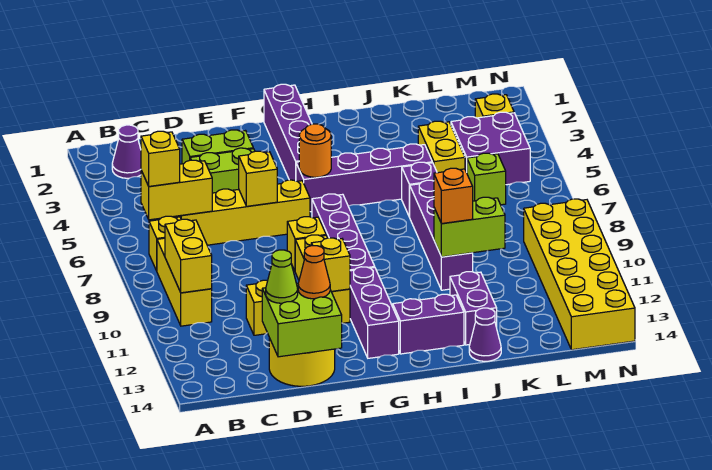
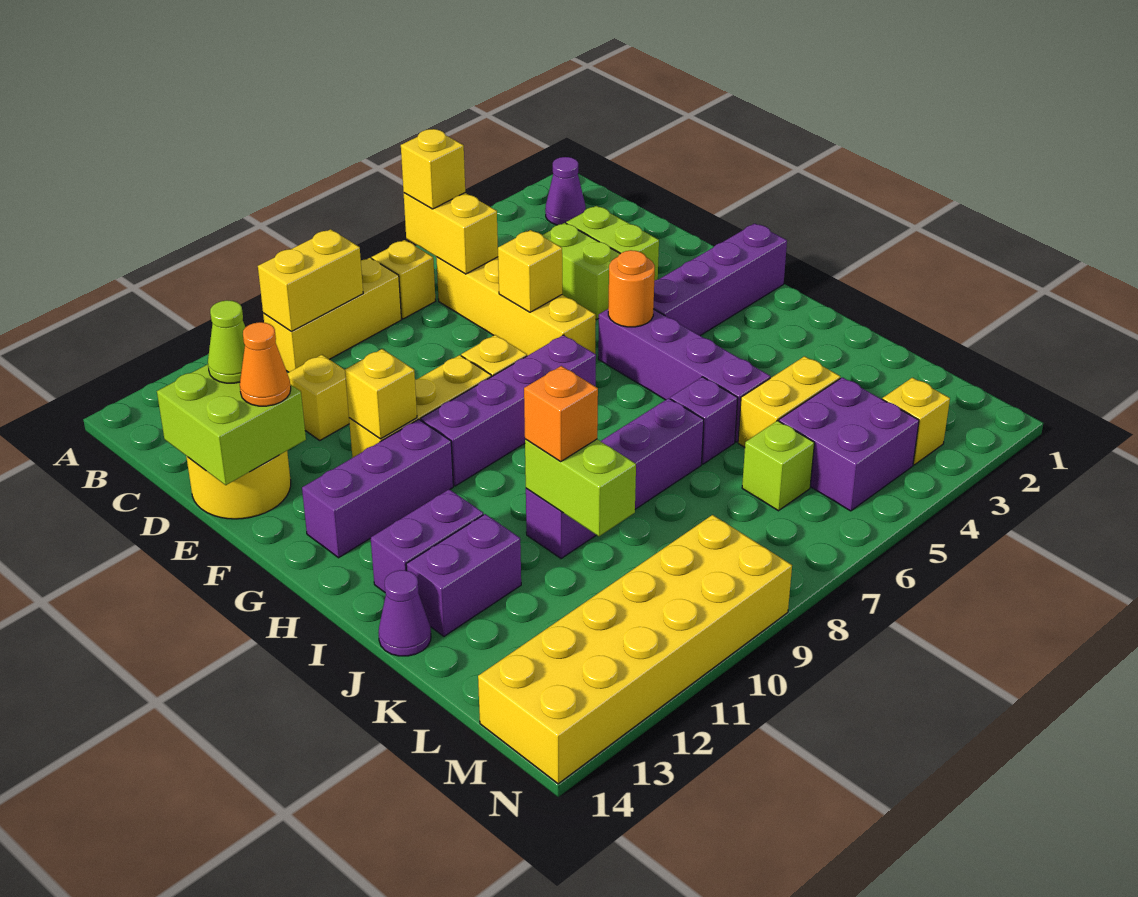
purple 1x2 brick [392,294,464,354] -> purple 1x2 brick turned to [371,489,483,592]

